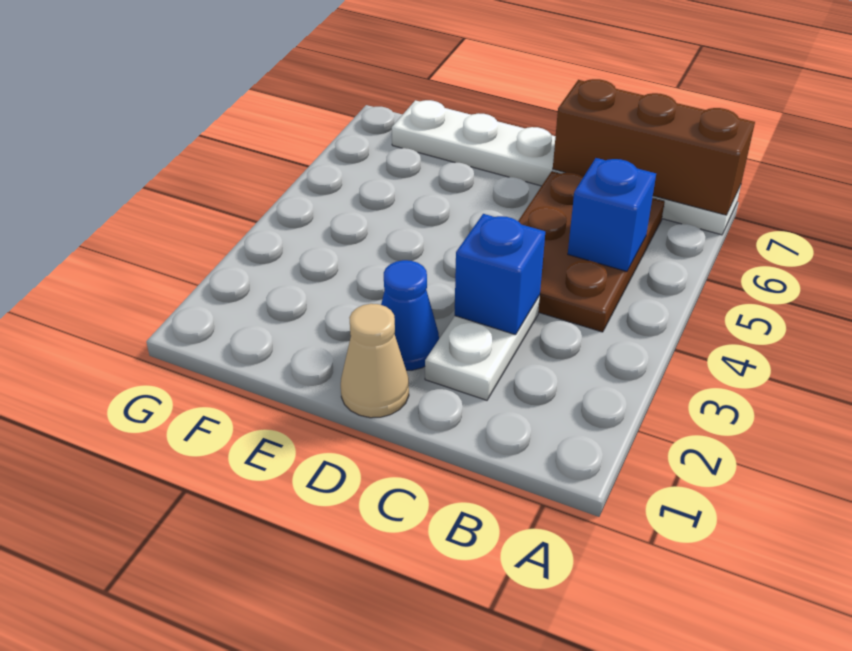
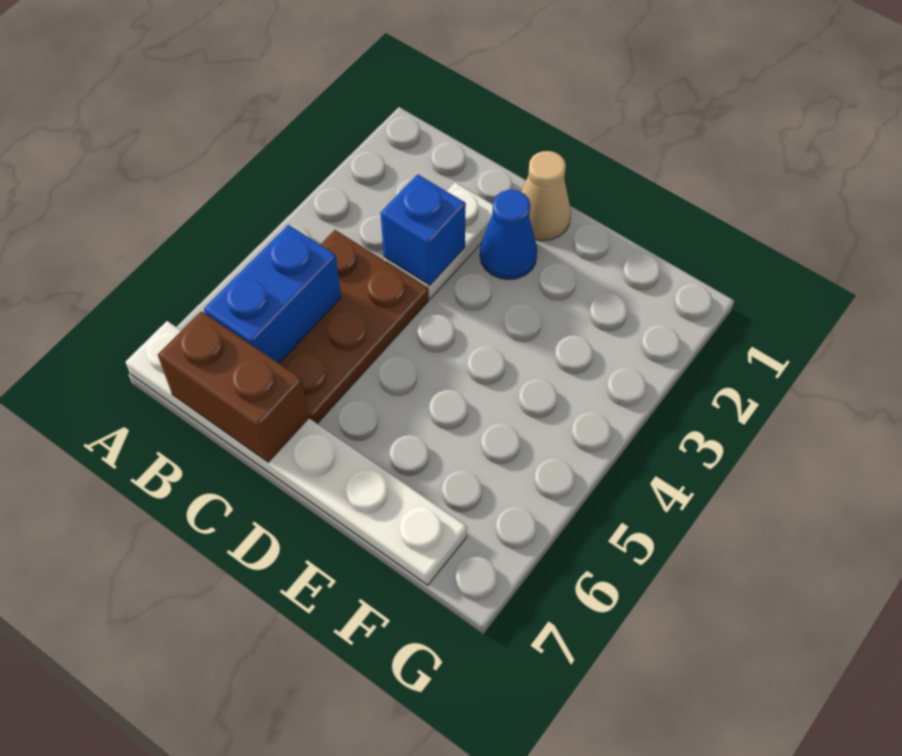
brown 1x3 brick [553,79,755,215] -> brown 1x2 brick [158,311,309,462]
blue 1x1 brick [568,158,656,271] -> blue 1x2 brick [204,225,341,363]

